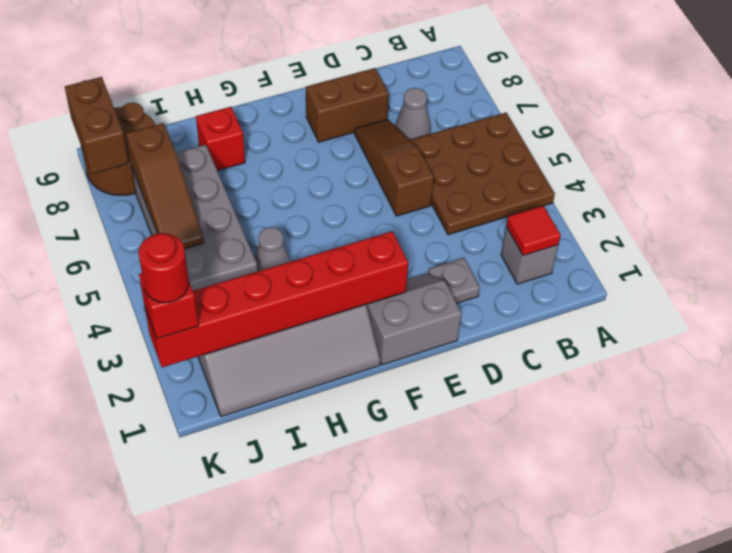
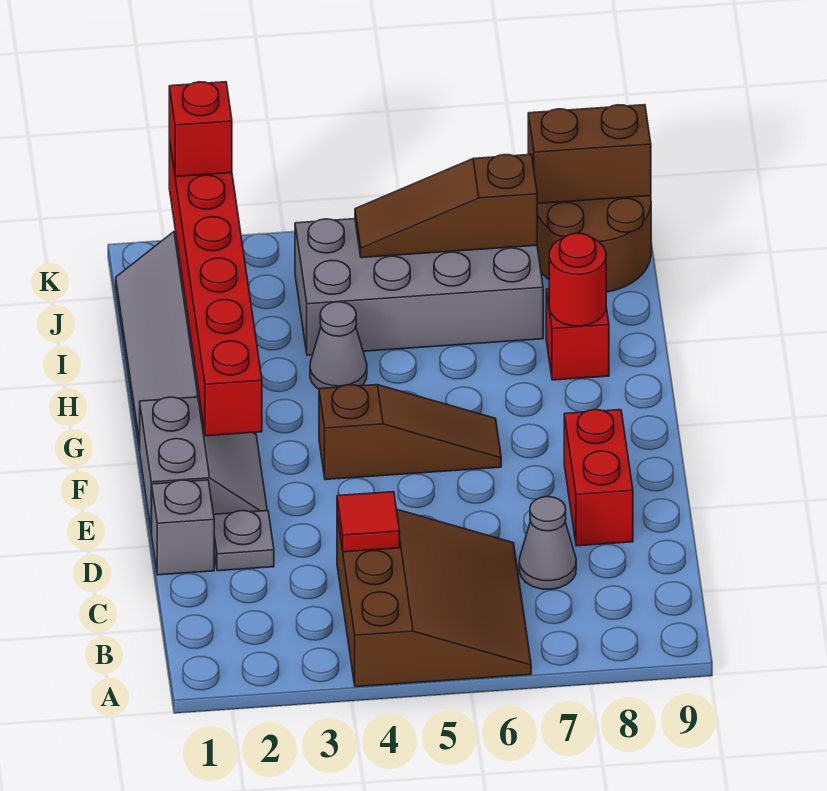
brown 3x3 plate [410,113,555,235] -> brown 3x3 slope [337,510,531,687]
grey 1x1 brick [501,227,558,284] -> grey 1x1 brick moved to [152,480,214,575]
red 1x1 tile [506,206,561,256] -> red 1x1 tile moved to [337,492,400,552]
brown 1x3 slope [354,119,434,216] -> brown 1x3 slope moved to [319,385,501,480]
brown 1x2 brick [306,68,389,142] -> red 1x2 brick [564,410,633,546]
red 1x1 round brick [138,233,189,303] -> red 1x1 round brick moved to [549,233,606,326]

